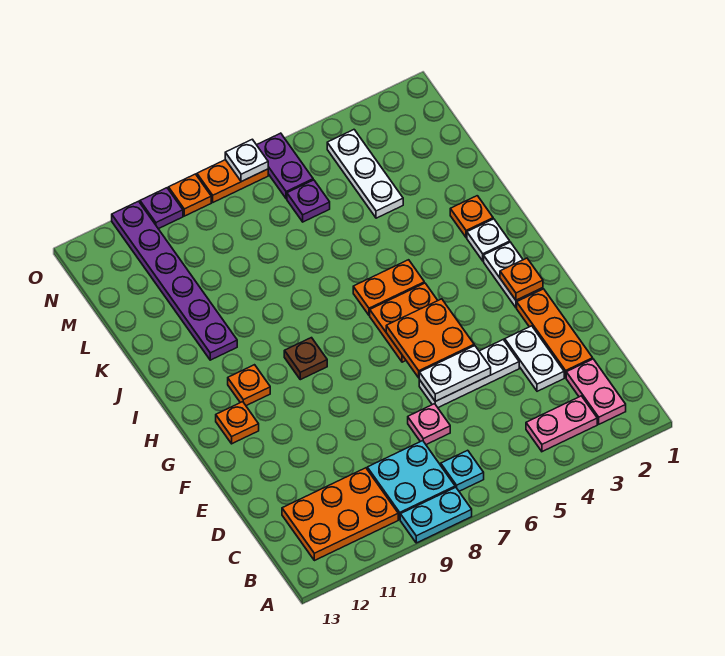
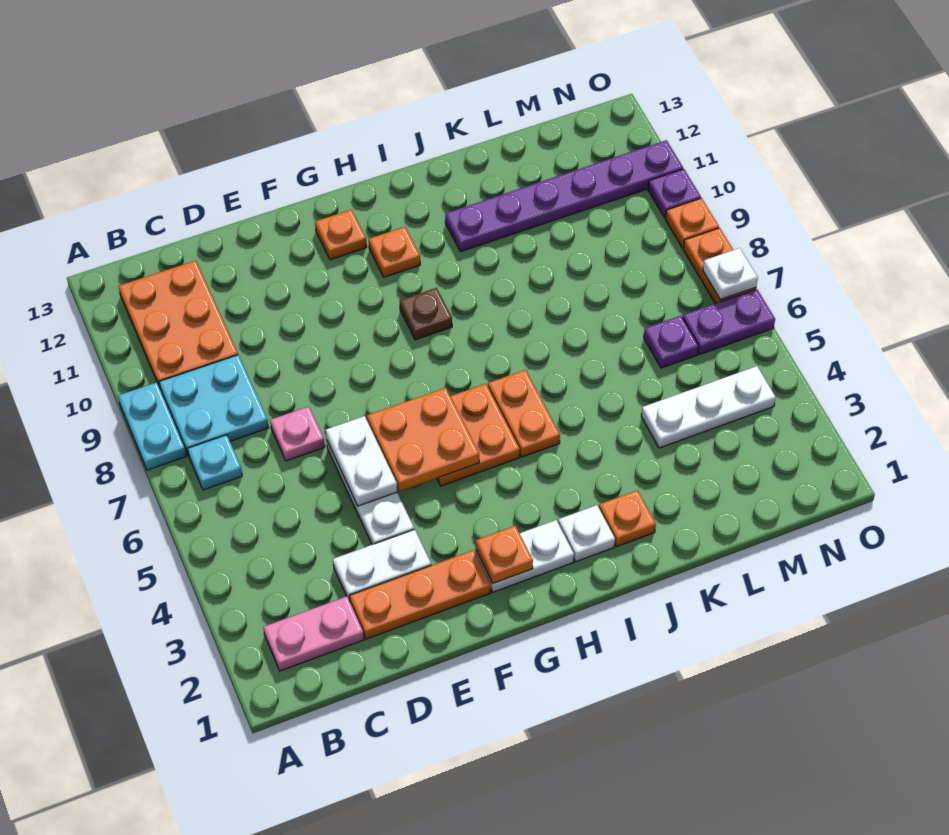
pink 1x2 plate [526,396,597,452] -> none

